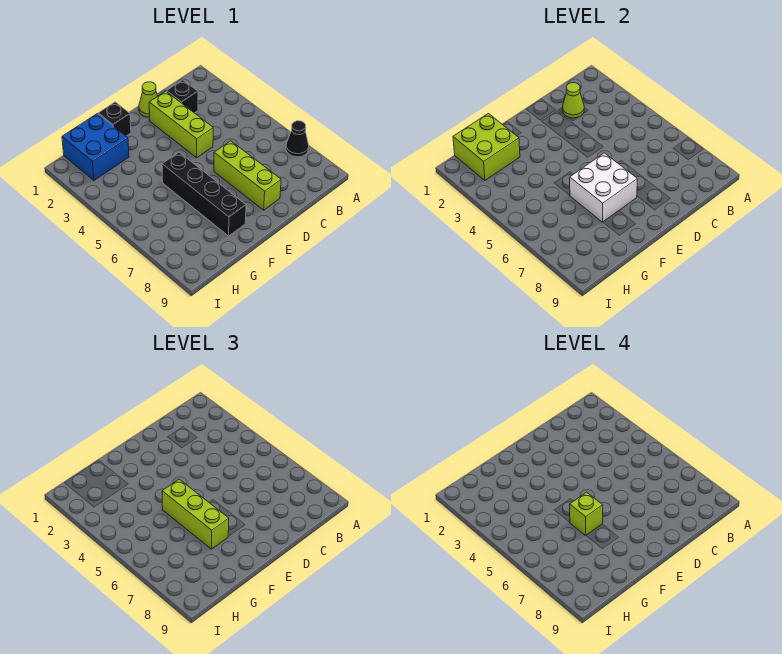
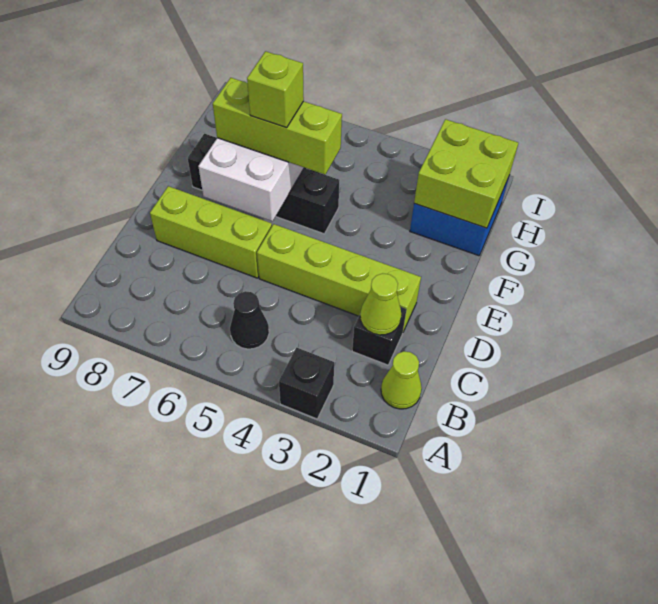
black 1x1 cone [286,121,309,157] -> black 1x1 cone moved to [230,291,269,349]
lime 1x1 cone [139,82,158,117] -> lime 1x1 cone moved to [381,351,422,409]
lime 1x3 brick [149,91,213,158] -> lime 1x4 brick [257,224,421,332]
black 1x1 brick [98,102,131,136] -> black 1x1 brick moved to [279,348,334,419]

